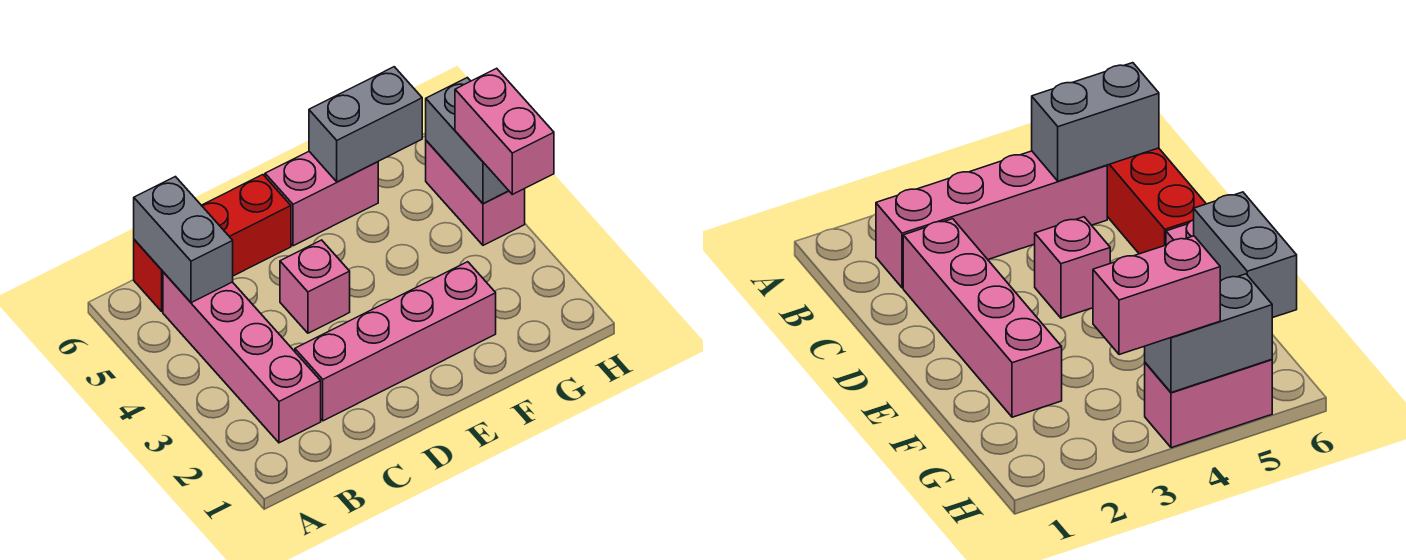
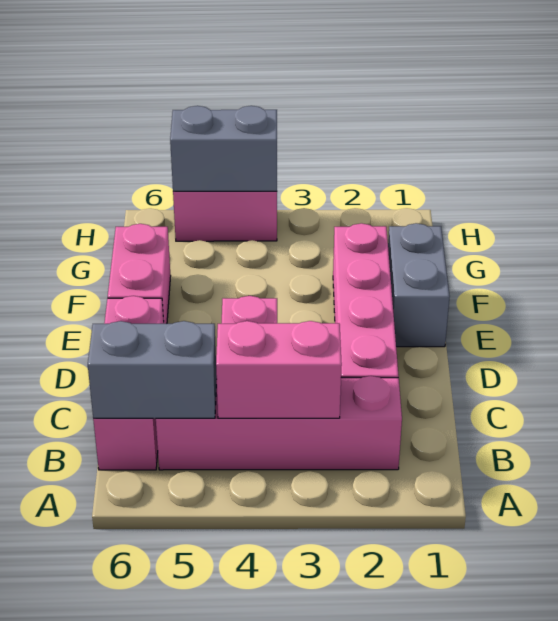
red 1x3 brick [134,175,291,311] -> pink 1x3 brick [93,296,164,470]
grey 1x2 brick [309,67,422,182] -> grey 1x2 brick moved to [388,223,450,347]
pink 1x2 brick [455,68,554,194] -> pink 1x2 brick moved to [216,321,342,418]

